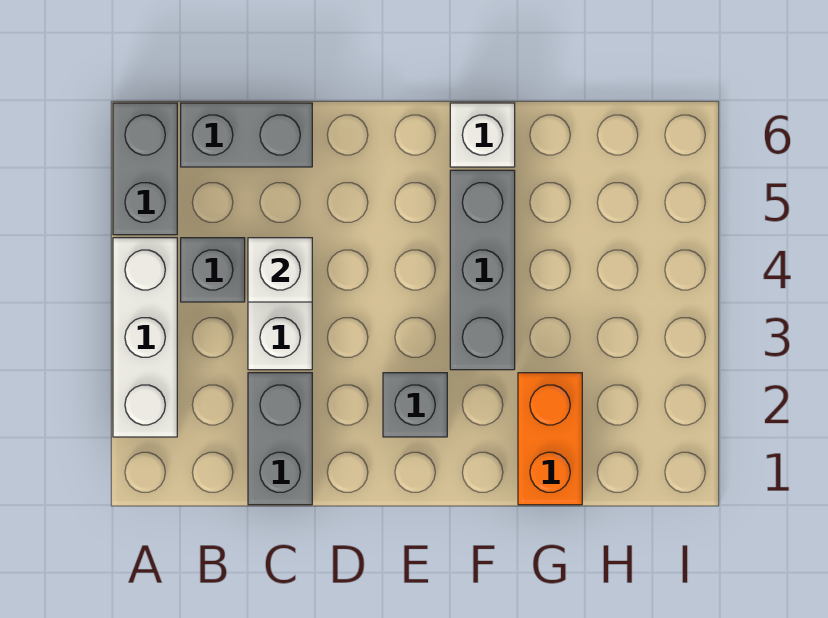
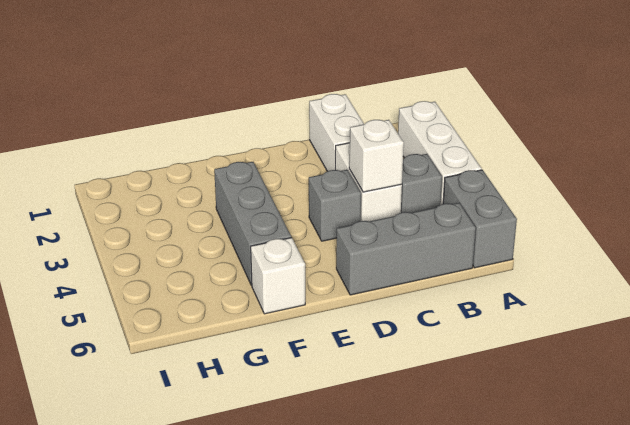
grey 1x2 brick [181,103,312,167] -> grey 1x3 brick [336,203,476,295]
grey 1x2 brick [248,373,312,505] -> white 1x2 brick [309,94,364,171]
grey 1x1 brick [383,373,447,437] -> grey 1x1 brick moved to [309,170,361,241]
orange 1x2 brick [518,373,582,505] -> none

